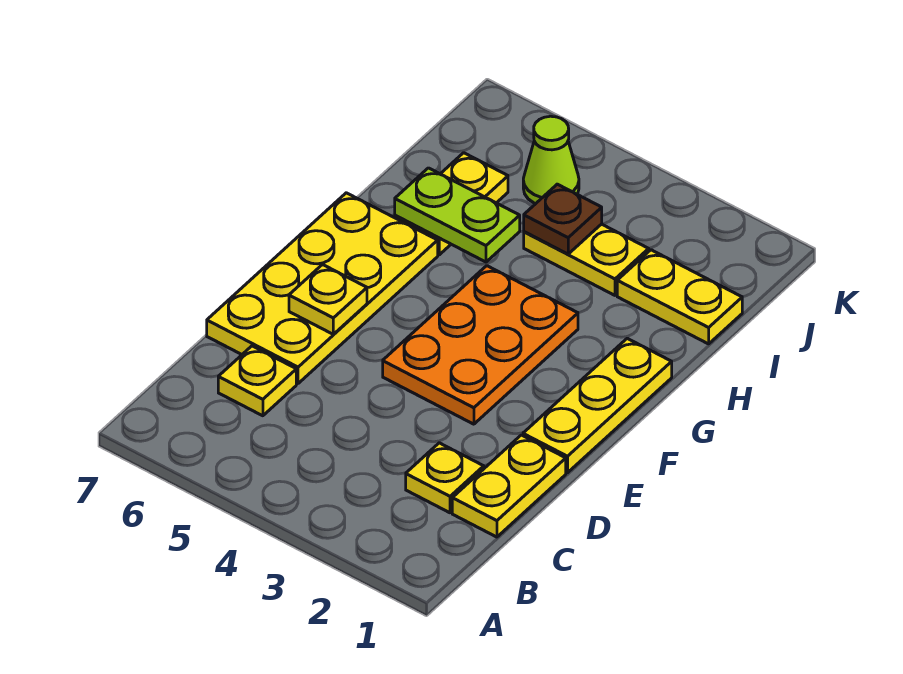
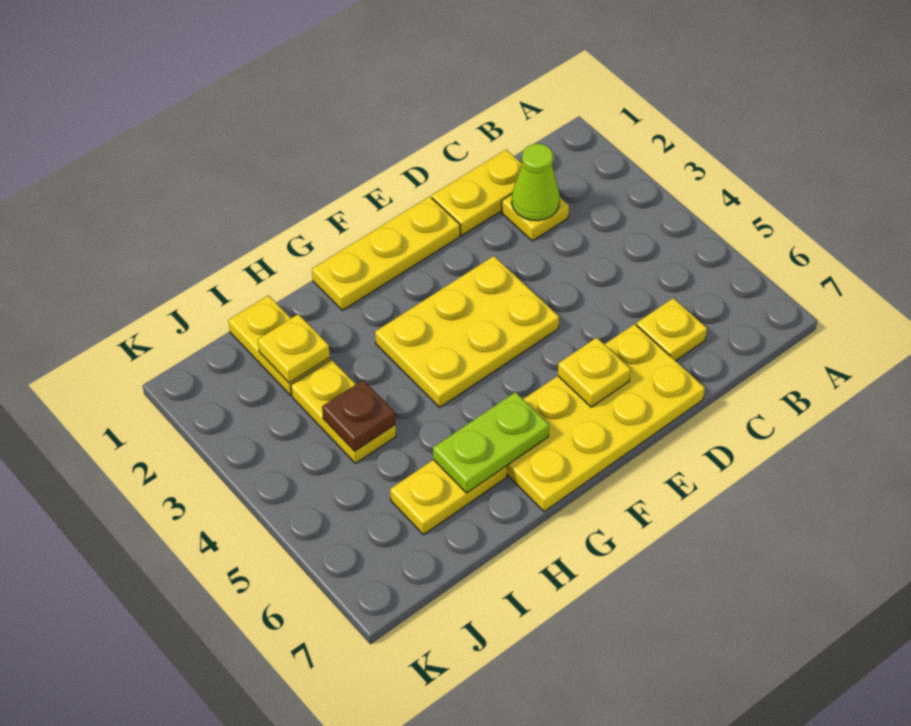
orange 2x3 plate [383,266,578,424] -> yellow 2x3 plate [375,256,559,407]
lime 1x2 plate [395,168,520,262] -> lime 1x2 plate turned to [433,392,549,493]
none -> yellow 1x1 plate [258,314,330,383]
lime 1x1 cone [523,116,579,204] -> lime 1x1 cone moved to [512,144,560,221]

